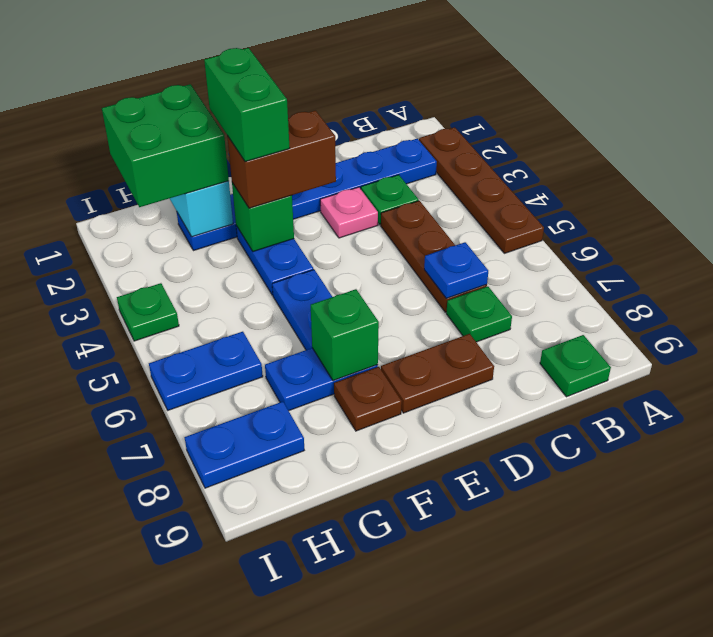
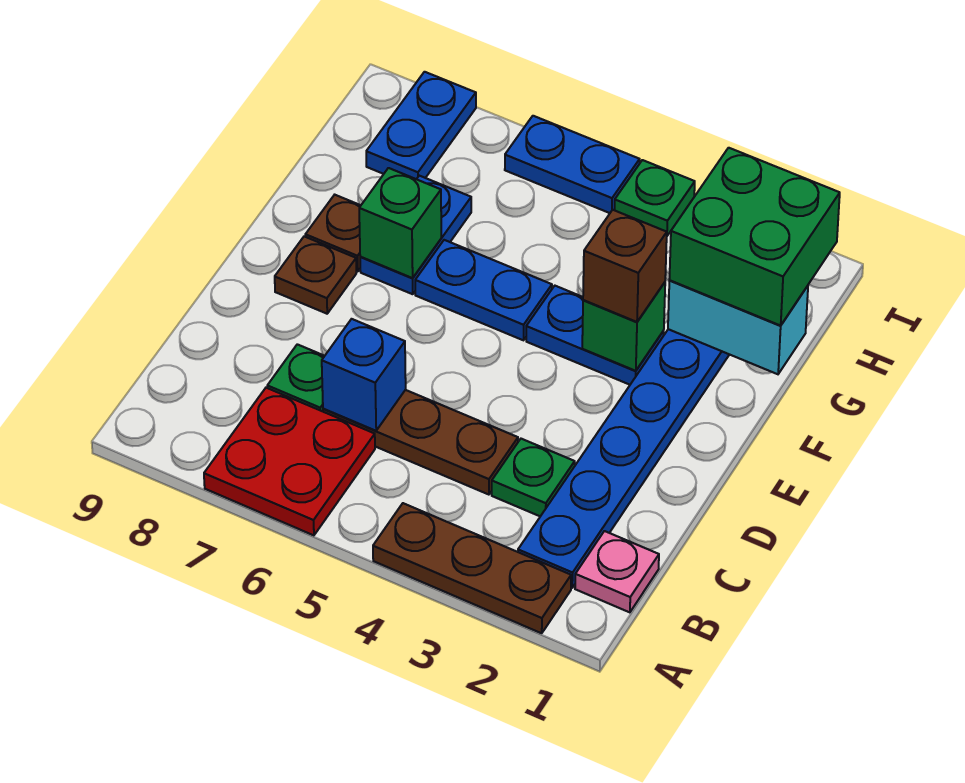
brown 1x4 plate [419,127,544,253] -> brown 1x3 plate [373,503,571,633]
none -> red 2x2 plate [204,388,375,535]
green 1x1 plate [540,335,611,397] -> none
blue 1x1 plate [424,242,488,298] -> blue 1x1 brick [322,319,406,431]
pink 1x1 plate [320,187,378,238] -> pink 1x1 plate moved to [575,531,659,612]
brown 1x2 plate [381,334,494,413] -> brown 1x1 plate [275,236,356,314]
brown 1x2 brick [227,111,336,208] -> brown 1x1 brick [583,210,667,322]
green 1x2 brick [204,48,290,162] -> none
blue 1x2 plate [149,332,263,410] -> blue 1x2 plate turned to [505,116,640,213]

